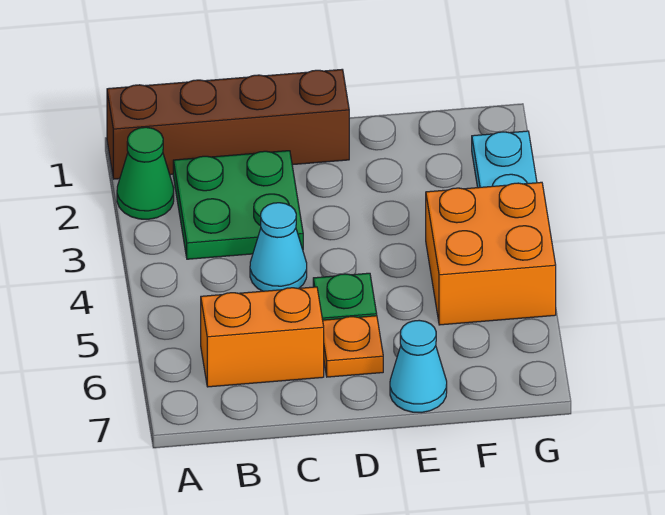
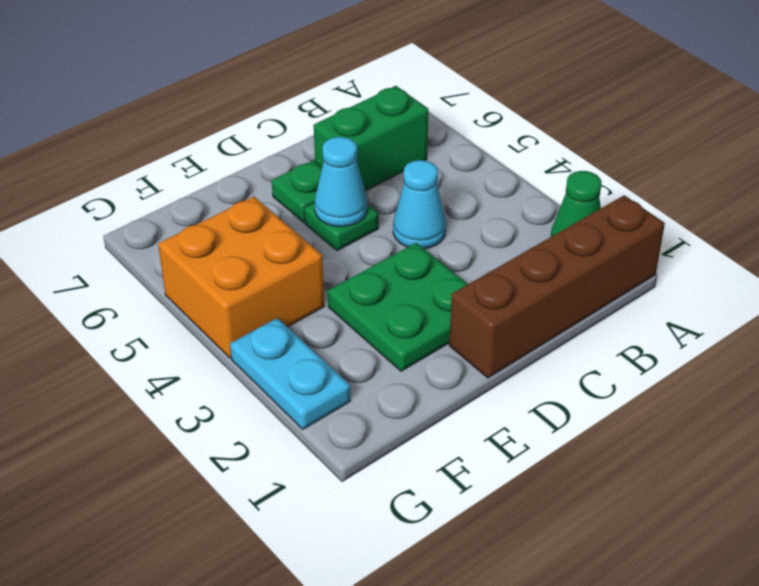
green 2x2 plate [173,151,303,259] -> green 2x2 plate moved to [328,243,468,371]
orange 1x2 brick [201,287,324,387] -> green 1x2 brick [314,86,428,191]
orange 1x1 plate [323,316,383,377] -> green 1x1 plate [272,160,322,222]
cyan 1x1 cone [390,320,447,413] -> cyan 1x1 cone moved to [314,137,368,227]

